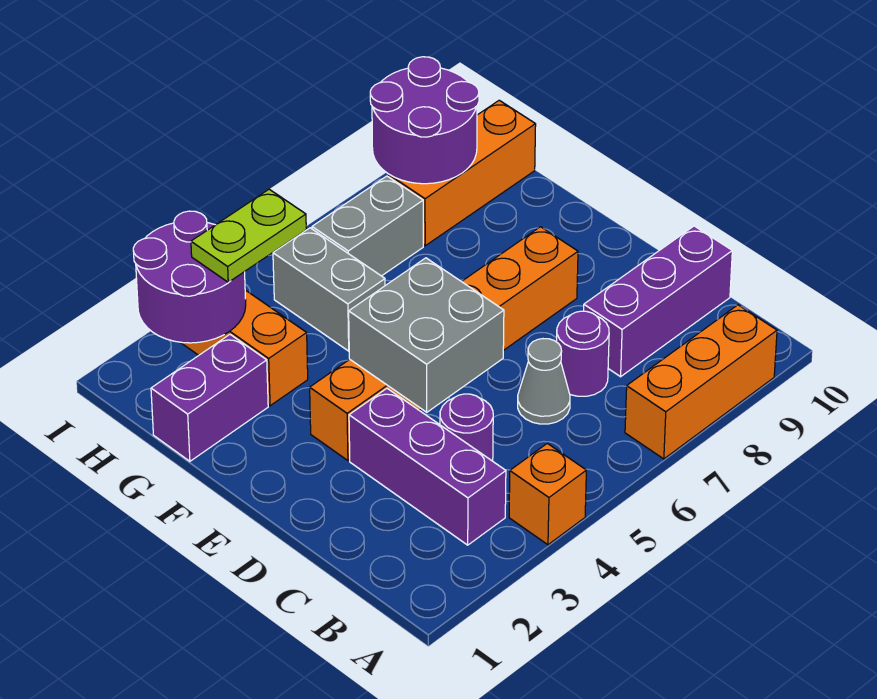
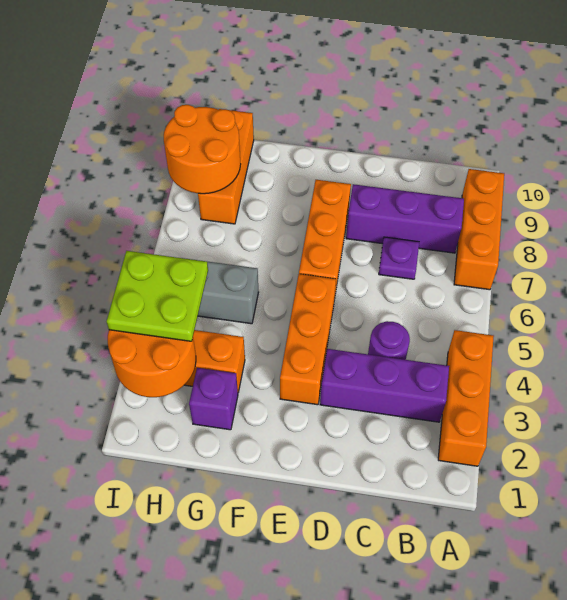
orange 1x1 brick [509,443,586,545] -> orange 1x3 brick [438,330,494,466]
grey 1x1 cone [518,339,570,424] -> none
purple 1x1 round brick [557,311,609,396] -> purple 1x1 plate [379,237,419,279]
purple 1x3 brick [584,226,732,377] -> purple 1x3 brick turned to [346,184,464,253]
grey 2x2 brick [349,258,504,412] -> none
purple 1x2 brick [151,335,268,461] -> purple 1x1 brick [189,368,238,430]
purple 2x2 round brick [133,211,246,343] -> orange 2x2 round brick [108,330,196,397]
lime 1x2 plate [191,189,306,282] -> lime 2x2 plate [107,251,208,341]
grey 1x2 brick [312,176,423,276] -> none
purple 2x2 round brick [370,57,479,184] -> orange 2x2 round brick [164,105,241,194]

